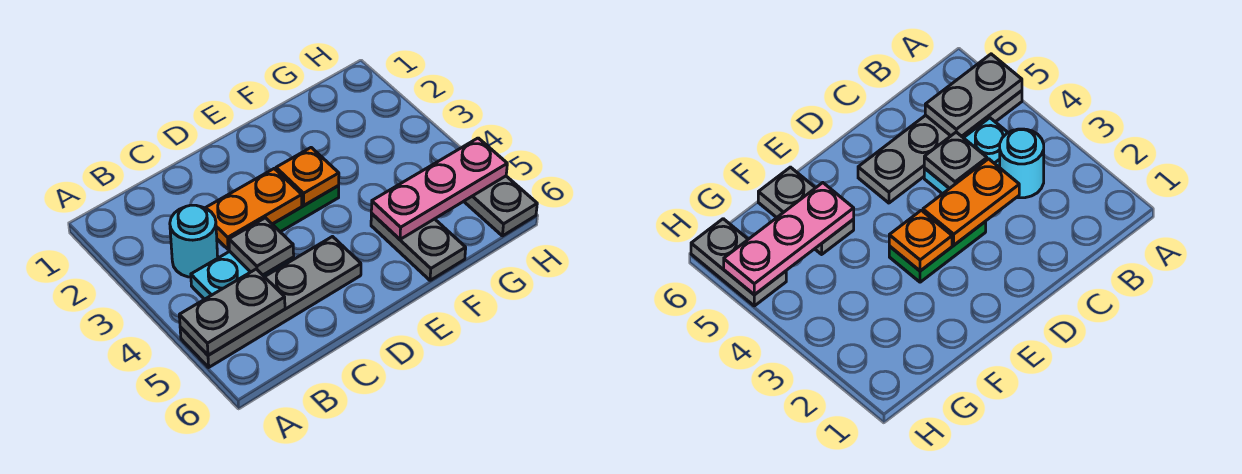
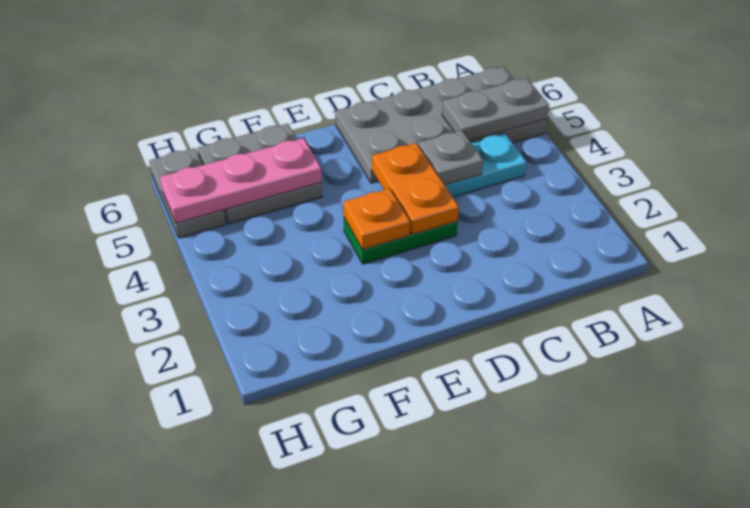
grey 1x4 plate [180,237,361,367] -> grey 2x4 plate [335,66,547,183]
cyan 1x1 round brick [170,205,218,277] -> none
orange 1x2 plate [206,169,302,249] -> orange 1x2 plate turned to [372,143,459,235]
grey 1x2 plate [371,214,466,280] -> grey 2x2 plate [197,124,322,224]

